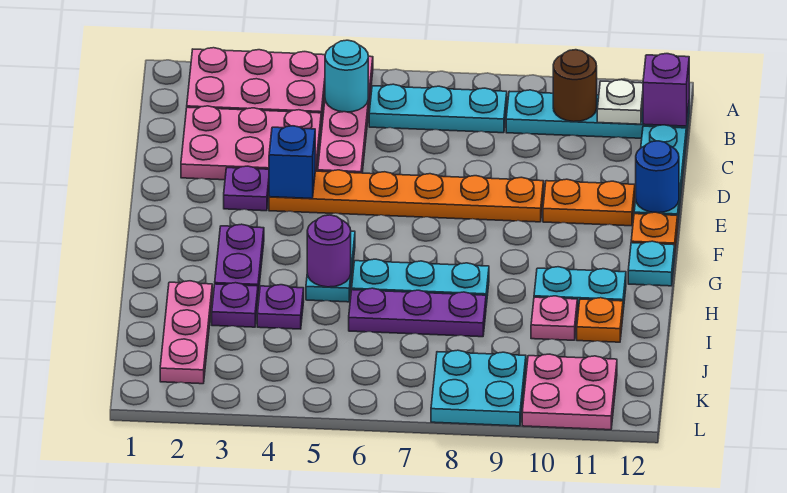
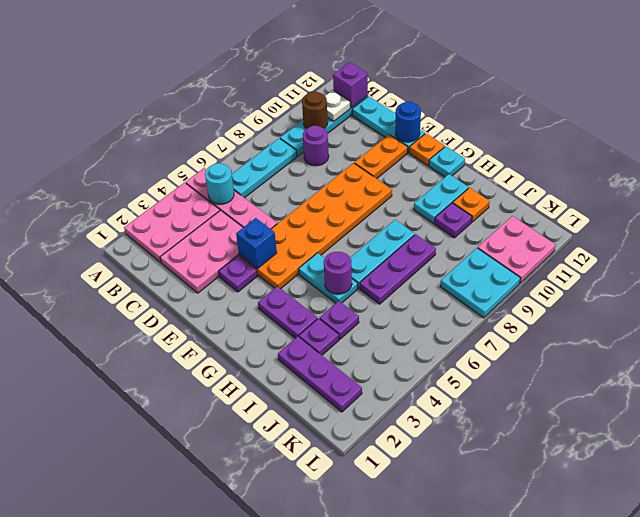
none -> purple 1x1 round brick [303,126,329,166]
orange 1x6 plate [269,170,544,222] -> orange 2x6 plate [239,163,392,288]
pink 1x3 plate [160,281,212,384] -> purple 1x3 plate [278,336,362,412]
pink 1x1 plate [531,296,577,340] -> purple 1x1 plate [434,203,472,238]

